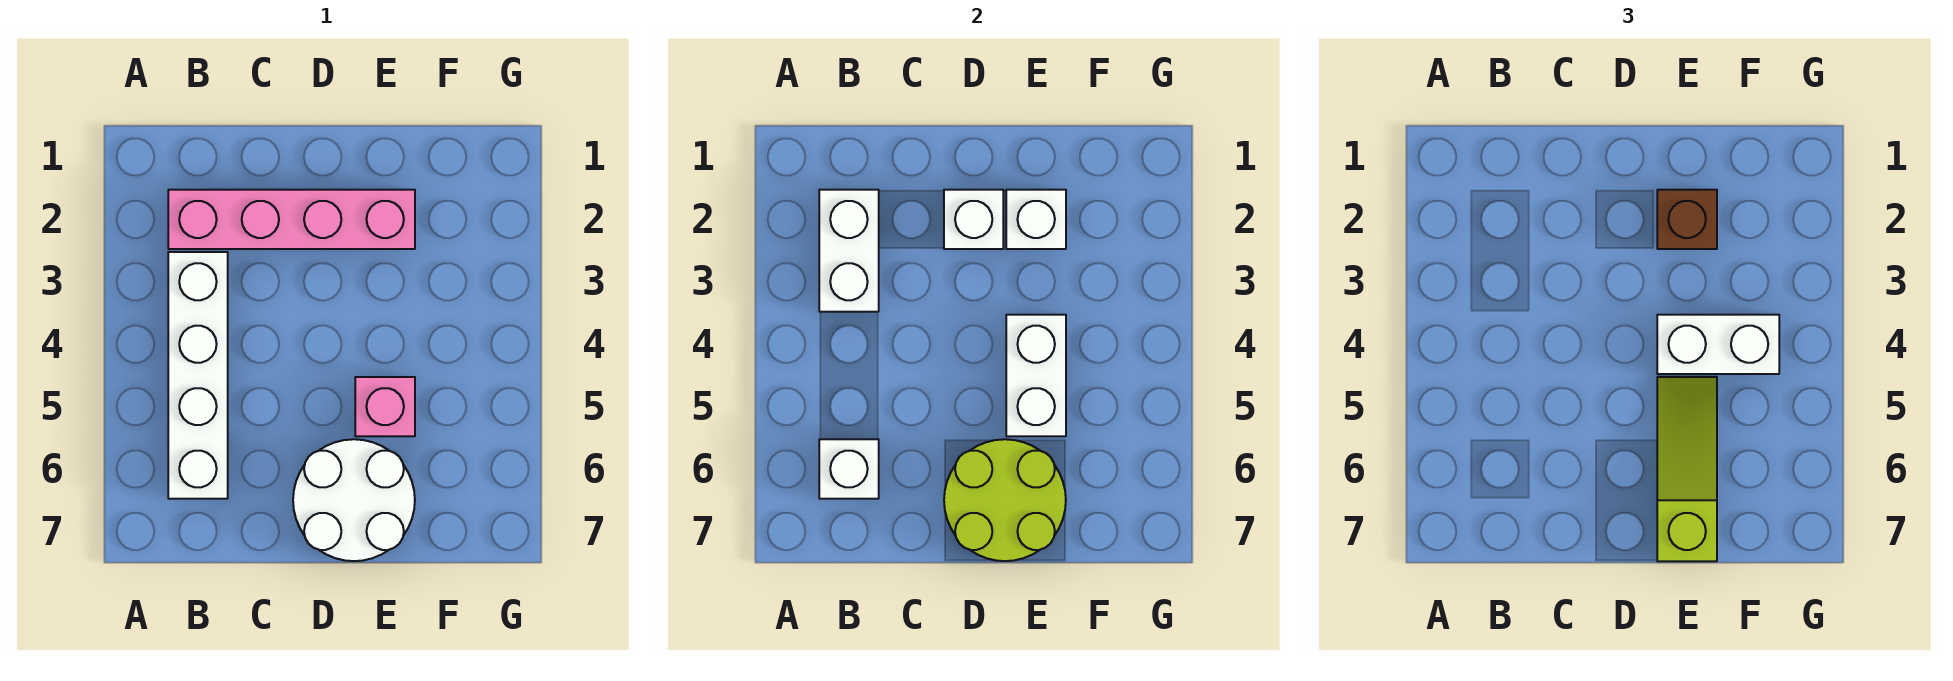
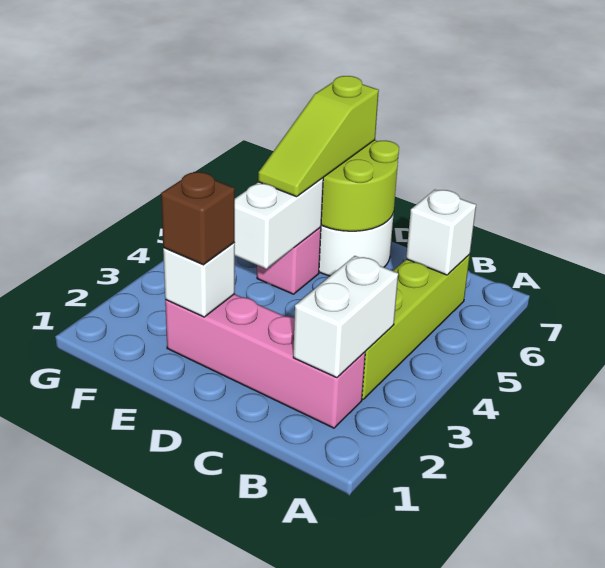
white 1x4 brick [168,252,228,499] -> lime 1x4 brick [362,254,470,400]
white 1x1 brick [944,190,1003,249] -> none
white 1x2 brick [1657,315,1779,374] -> none

